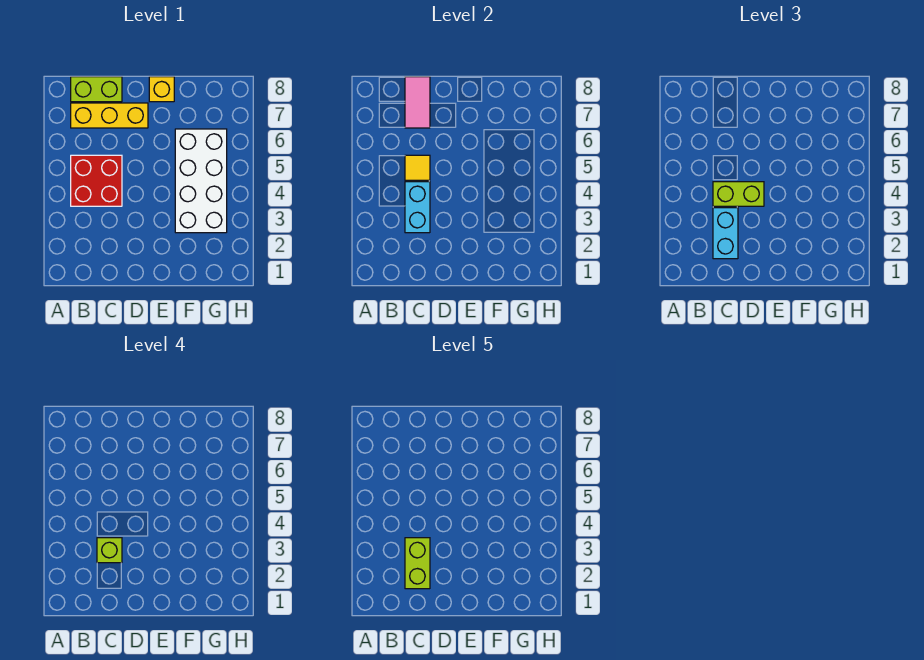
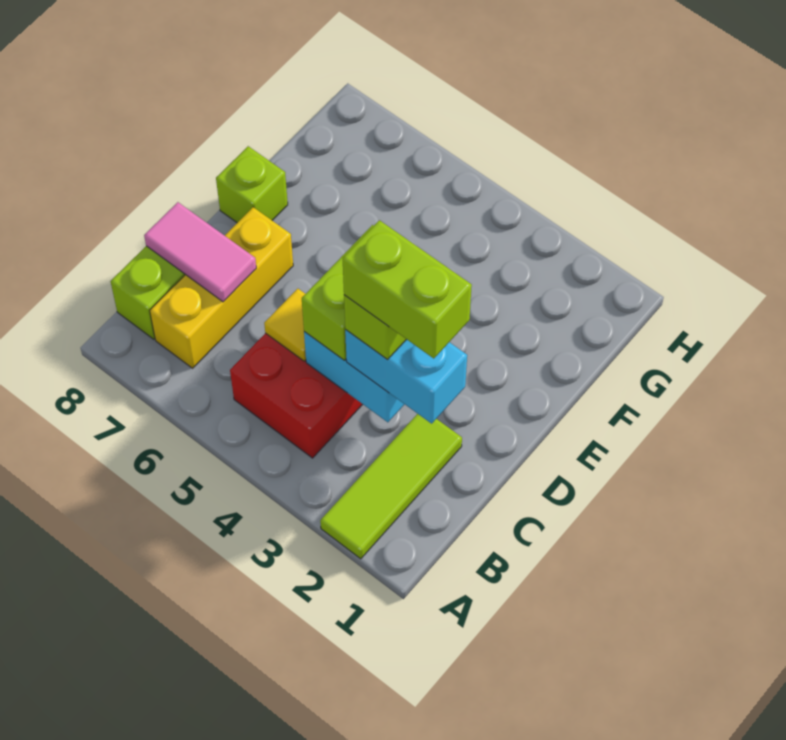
none -> lime 1x3 tile [320,414,462,559]
yellow 1x1 brick [149,77,174,102] -> lime 1x1 brick [216,146,288,223]
white 2x4 brick [175,129,227,233] -> none

